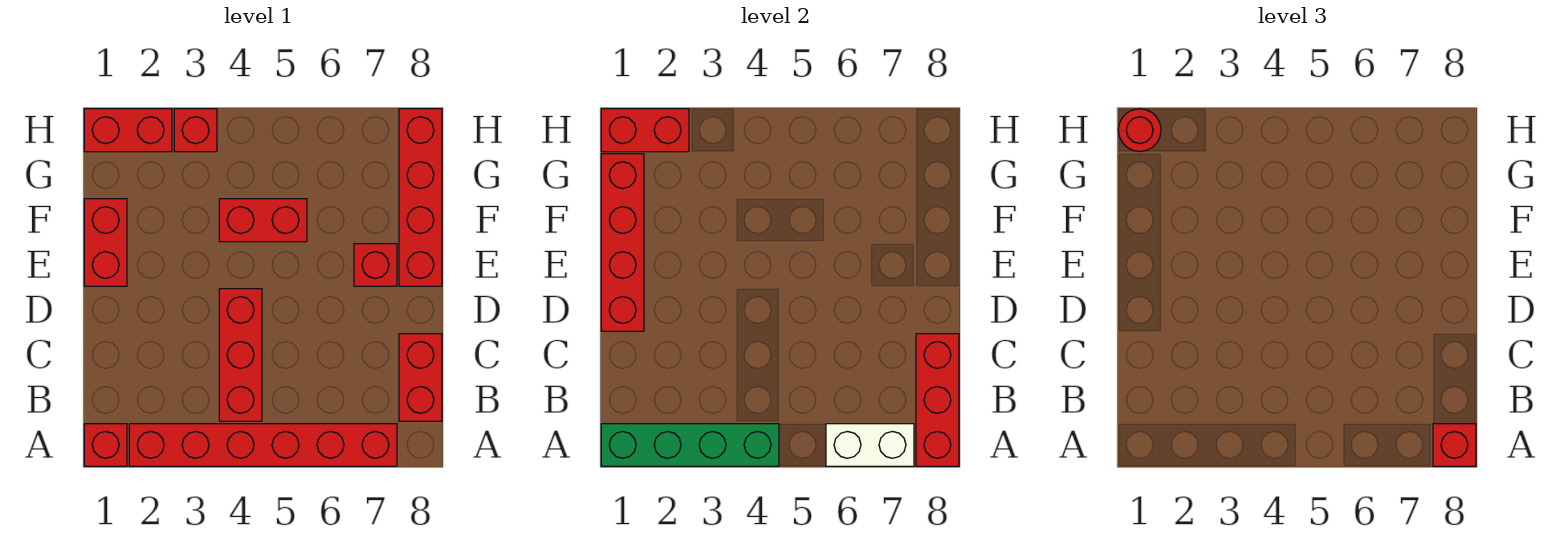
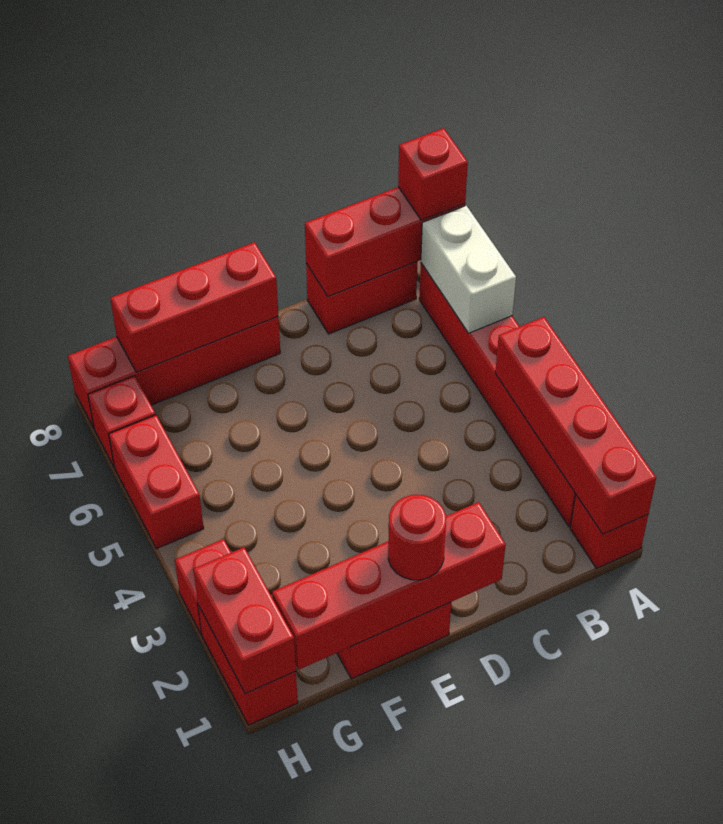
green 1x4 brick [601,424,779,466] -> red 1x4 brick [495,317,656,534]
red 1x3 brick [219,289,262,421] -> red 1x3 brick moved to [110,242,278,372]
red 1x1 brick [354,244,397,286] -> red 1x1 brick moved to [88,376,155,466]
red 1x2 brick [219,199,307,242] -> red 1x2 brick moved to [109,415,204,549]
red 1x1 round brick [1118,109,1161,152] -> red 1x1 round brick moved to [388,495,446,580]

